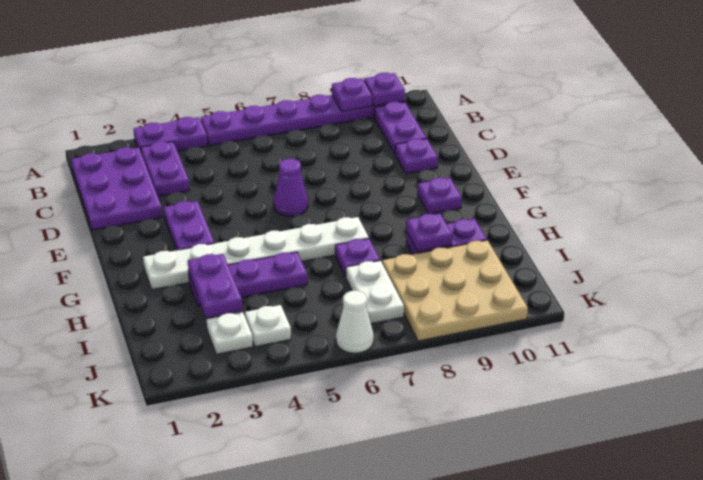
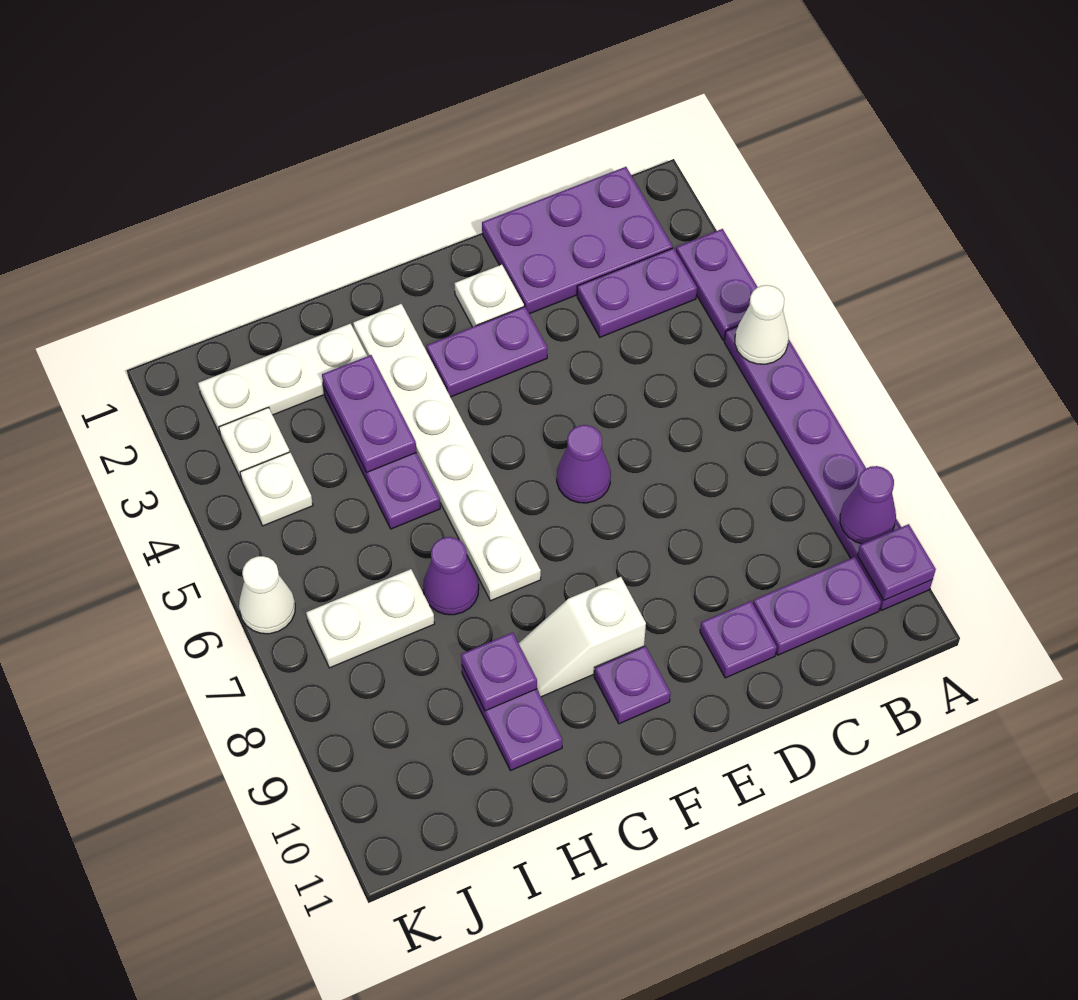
none -> white 1x1 cone [735,285,789,364]
purple 1x1 plate [332,78,372,111] -> purple 1x1 cone [840,466,896,544]
none -> white 1x1 plate [455,265,524,327]
none -> white 1x2 slope [519,577,646,697]
none -> white 1x3 plate [198,324,367,434]
purple 1x2 plate [188,254,242,318] -> purple 1x2 plate turned to [322,355,417,472]
purple 1x1 plate [335,239,380,277] -> purple 1x1 cone [423,537,479,615]
tan 3x3 plate [382,240,528,341] -> none

